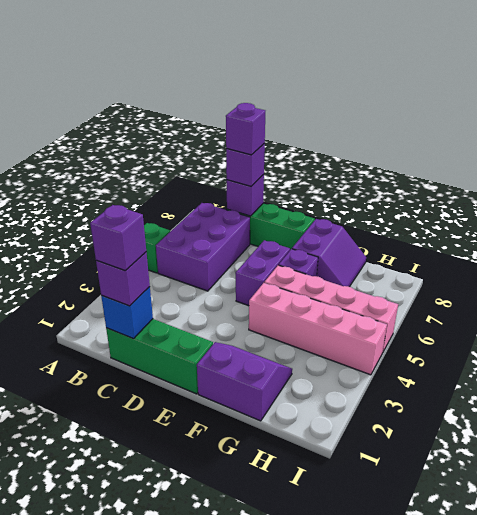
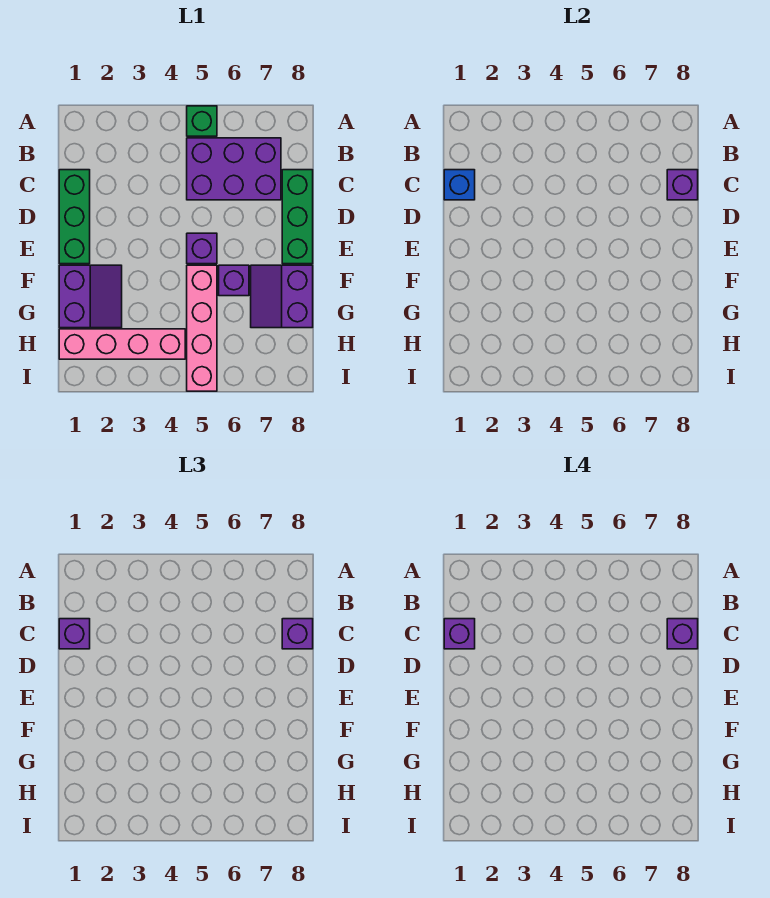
purple 1x2 brick [236,240,290,306] -> purple 1x1 brick [187,233,217,264]
pink 1x4 brick [249,283,387,375] -> pink 1x4 brick turned to [59,329,185,359]
purple 2x2 slope [292,219,366,287] -> purple 2x2 slope turned to [251,265,313,328]

